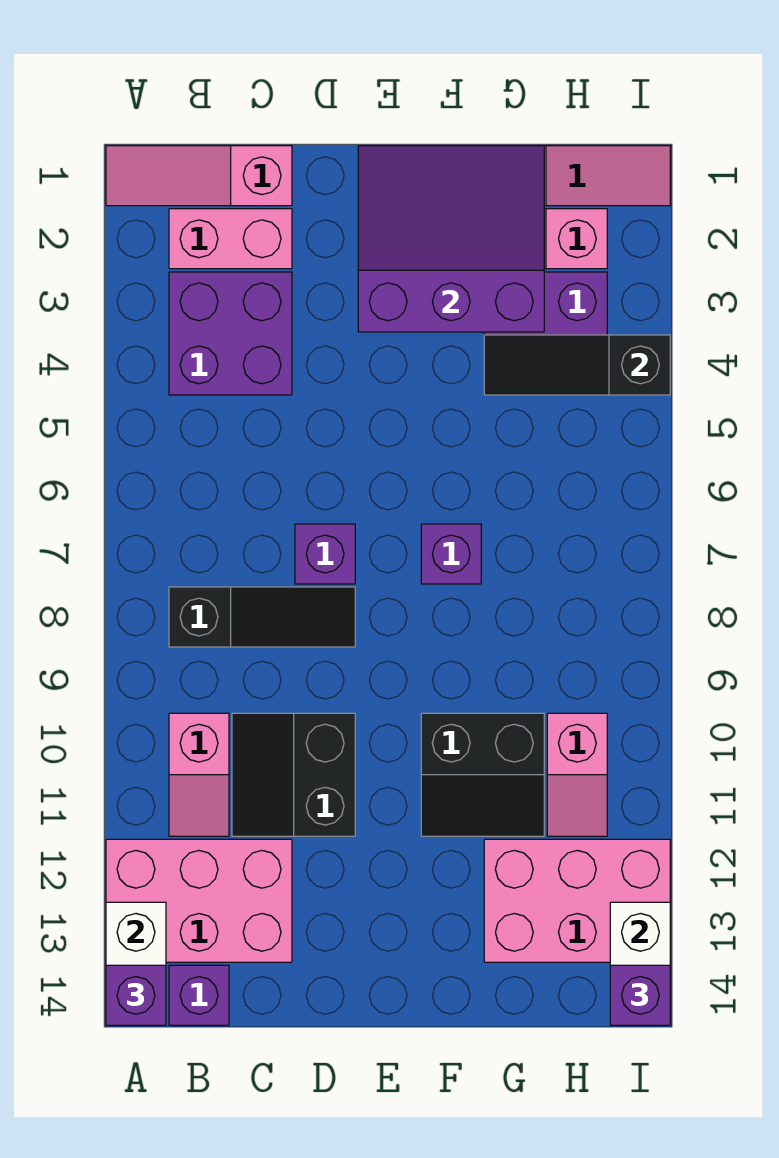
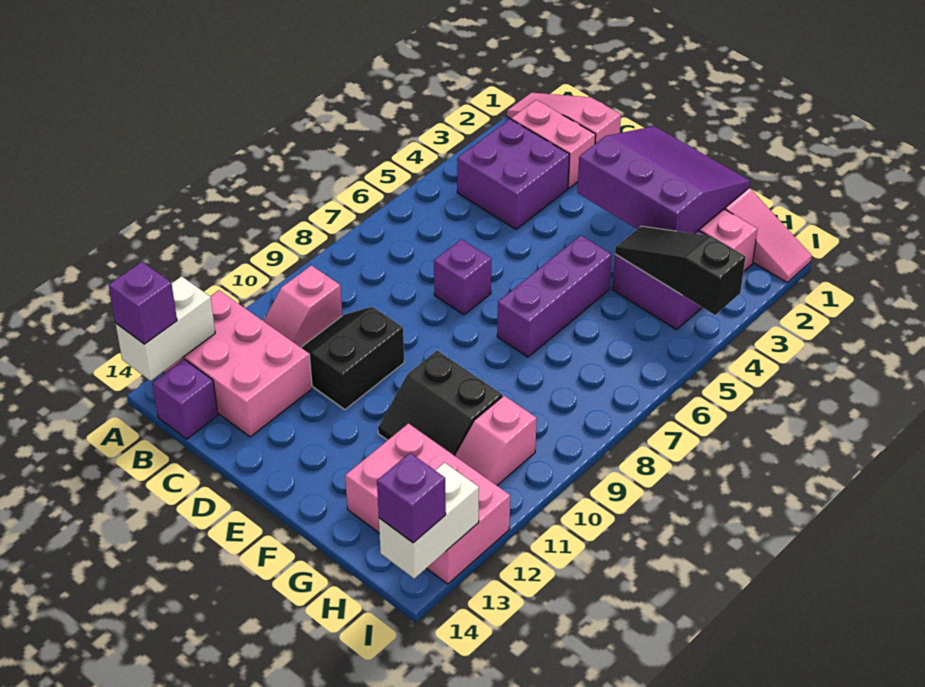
black 1x3 slope [169,587,355,647] -> none
purple 1x1 brick [421,524,481,584] -> purple 1x3 brick [497,235,612,357]

